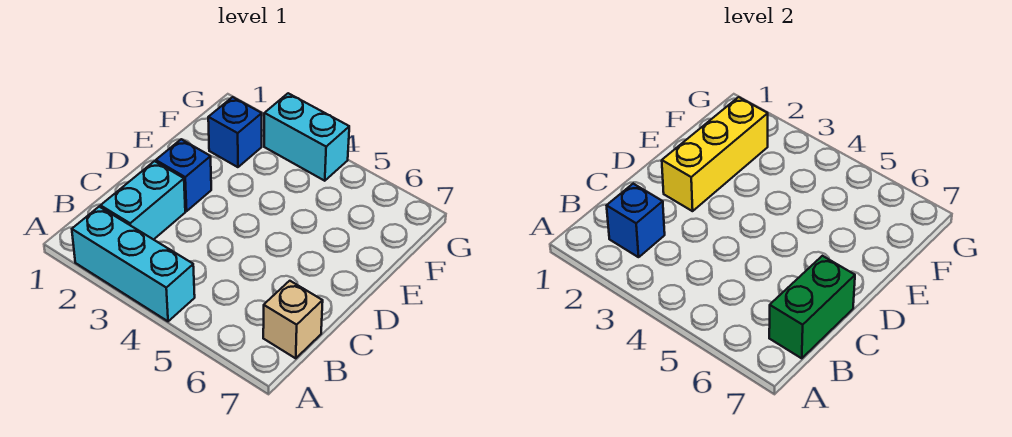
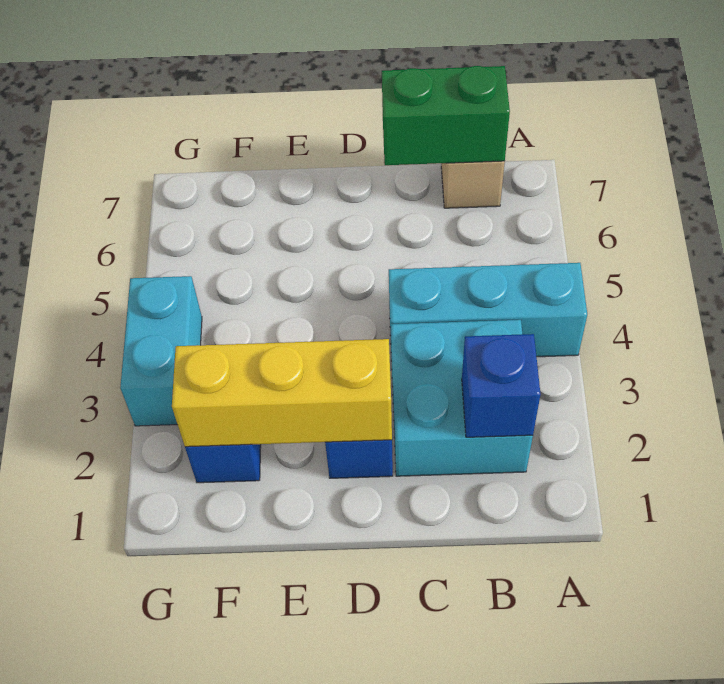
cyan 1x3 brick [72,207,195,321] -> cyan 1x3 brick turned to [389,263,587,361]
cyan 1x2 brick [101,161,185,240] -> cyan 2x2 brick [391,320,533,476]

